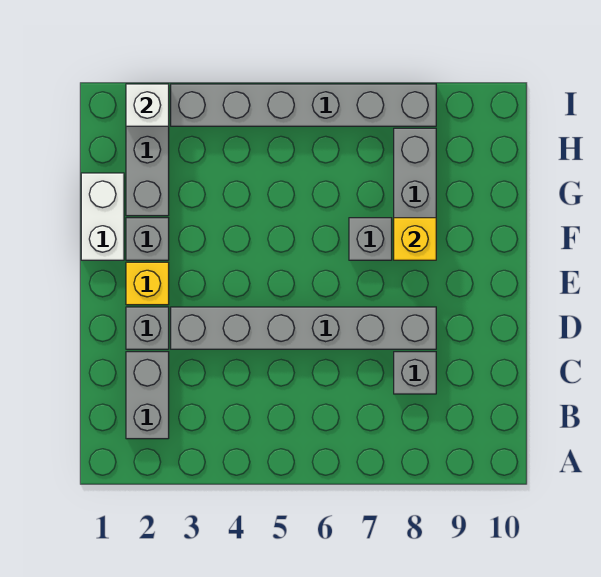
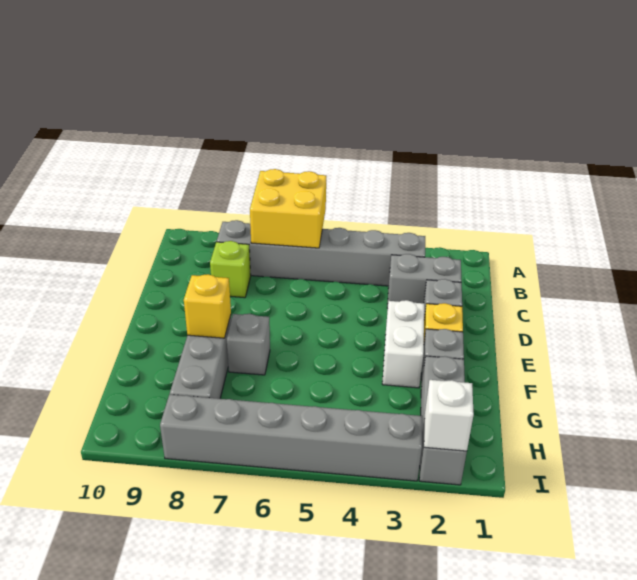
none -> yellow 2x2 brick [250,169,326,248]
grey 1x2 brick [126,352,169,439] -> grey 1x2 brick turned to [387,254,461,308]
grey 1x1 brick [394,352,436,394] -> lime 1x1 brick [210,241,251,298]
grey 1x6 brick [171,307,436,349] -> grey 1x6 brick moved to [217,220,425,286]
white 1x2 brick [81,173,124,260] -> white 1x2 brick moved to [382,300,424,388]

